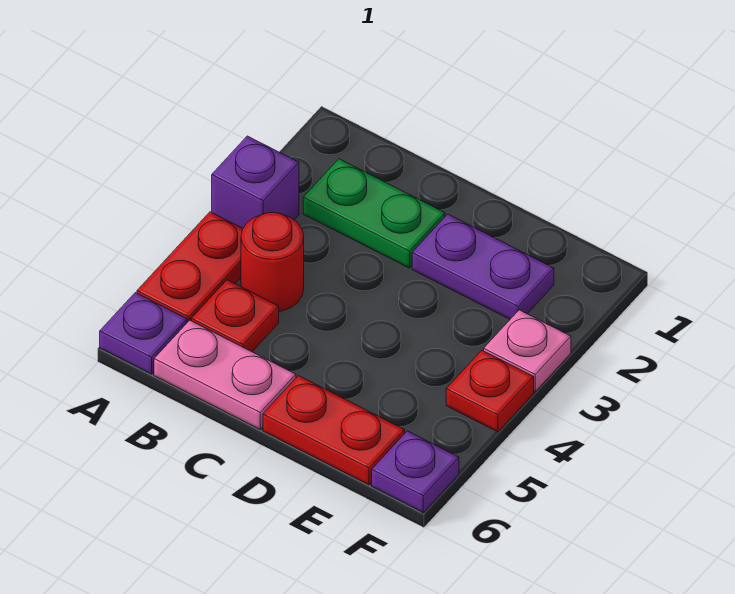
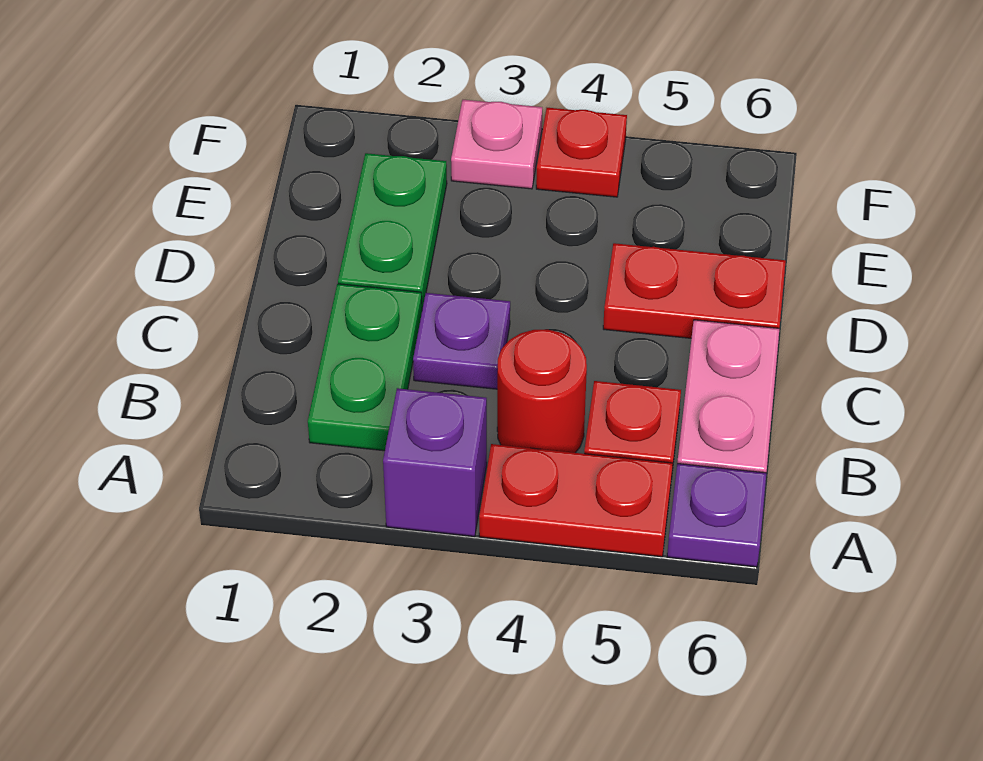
purple 1x2 plate [412,214,554,319] -> green 1x2 plate [338,153,447,309]
red 1x2 plate [263,376,405,485] -> red 1x2 plate turned to [603,243,786,338]
purple 1x1 plate [372,431,459,512] -> purple 1x1 plate moved to [413,293,510,389]

